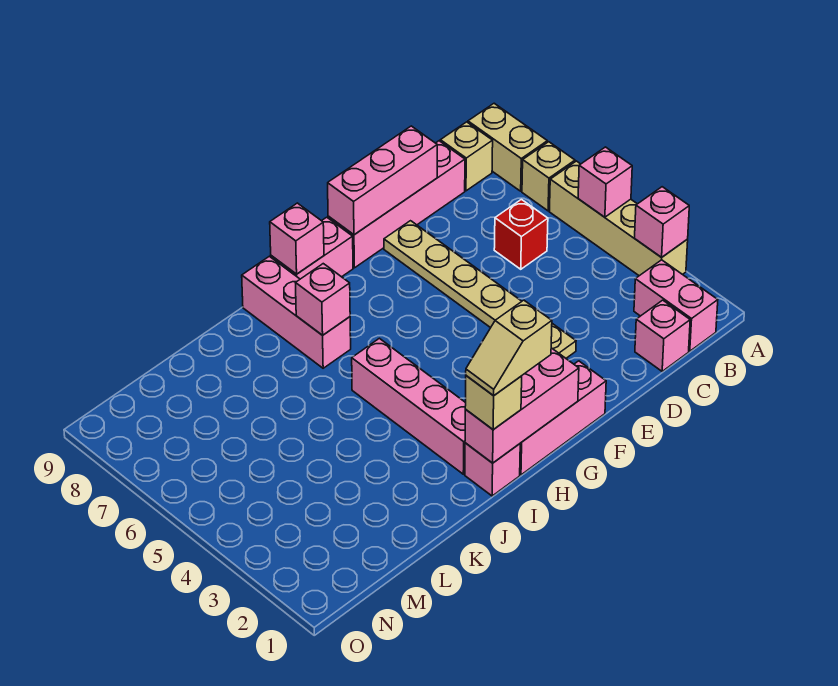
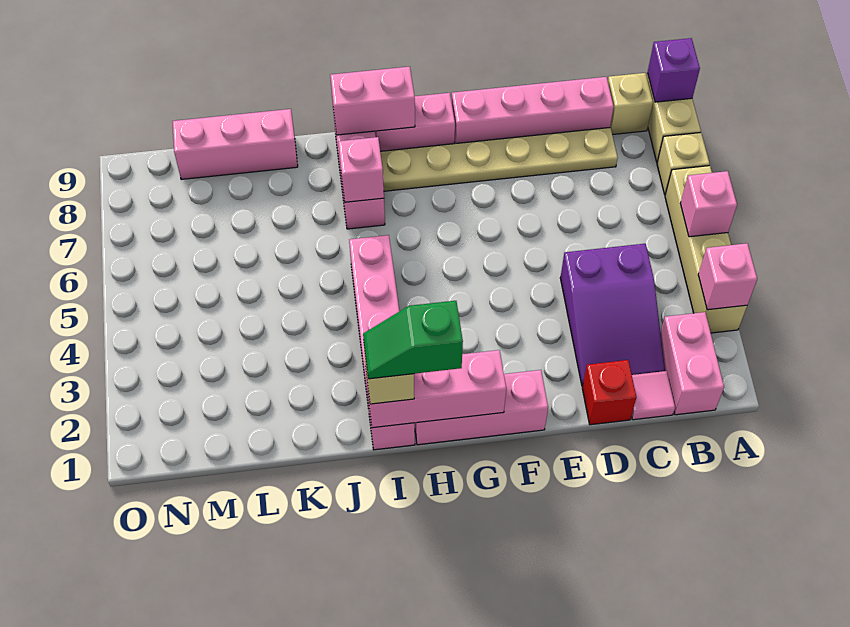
none -> purple 1x1 brick [648,38,700,102]
pink 1x1 brick [635,300,690,371] -> pink 1x1 tile [631,371,675,420]
none -> purple 2x3 slope [560,244,665,386]
red 1x1 brick [494,199,548,269] -> red 1x1 brick moved to [582,360,636,425]
pink 1x3 brick [328,126,437,235] -> pink 1x3 brick moved to [172,109,298,179]
tan 1x6 plate [384,221,576,358] -> tan 1x6 plate turned to [380,128,618,191]
tan 1x2 slope [466,300,552,396] -> green 1x2 slope [363,301,463,379]
pink 1x1 brick [270,203,324,274] -> pink 1x2 brick [330,67,415,135]

